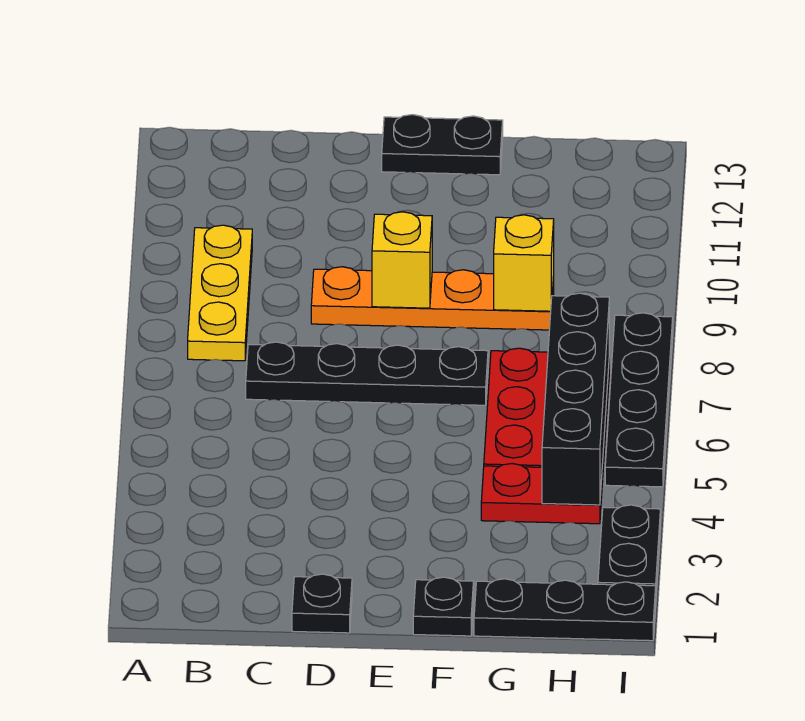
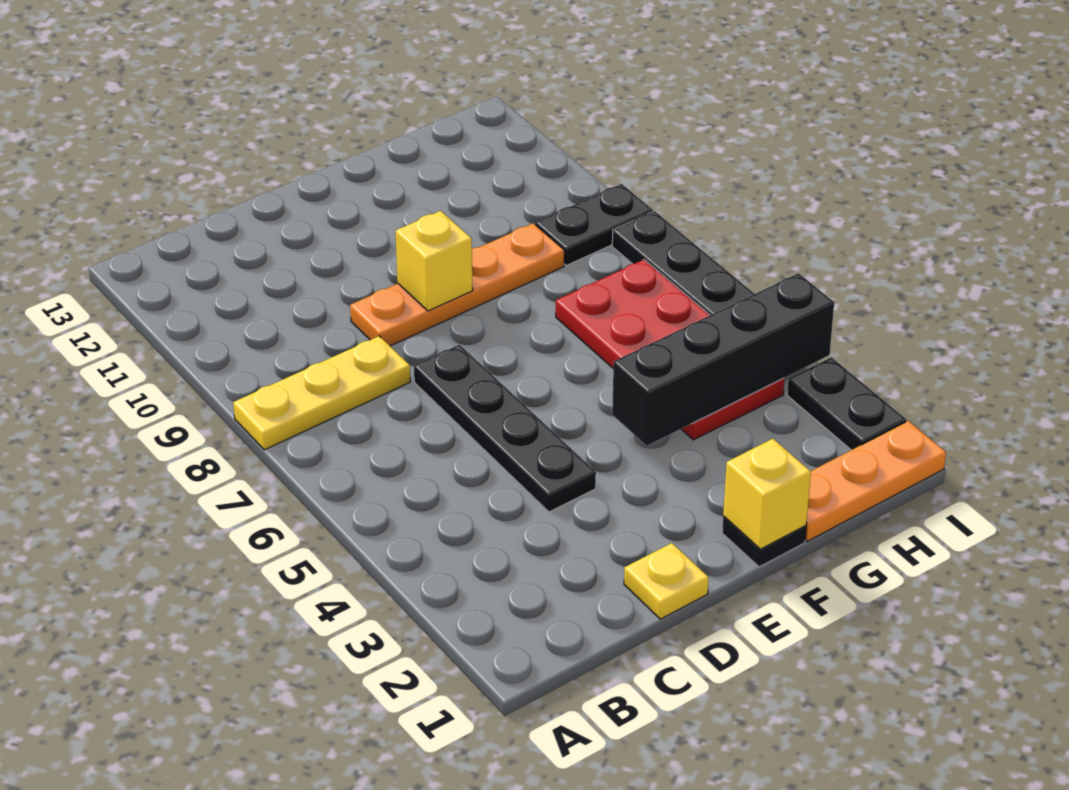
yellow 1x3 plate [188,225,252,361] -> yellow 1x3 plate turned to [233,336,410,450]
black 1x4 plate [246,342,488,405] -> black 1x4 plate turned to [414,345,596,512]
black 1x1 plate [292,574,352,633] -> yellow 1x1 plate [624,543,709,619]
black 1x2 plate [382,115,503,175] -> black 1x2 plate moved to [535,184,653,265]
black 1x3 plate [474,579,656,641] -> orange 1x3 plate [805,421,946,541]
yellow 1x1 brick [494,215,554,311] -> yellow 1x1 brick moved to [723,439,811,549]
black 1x4 brick [542,293,609,505] -> black 1x4 brick turned to [612,273,834,446]

